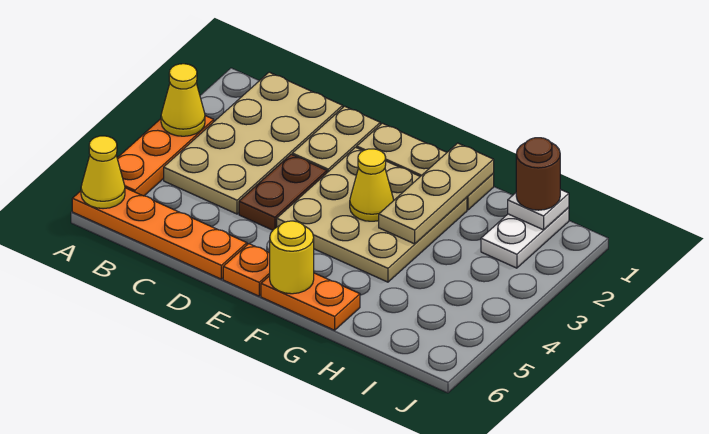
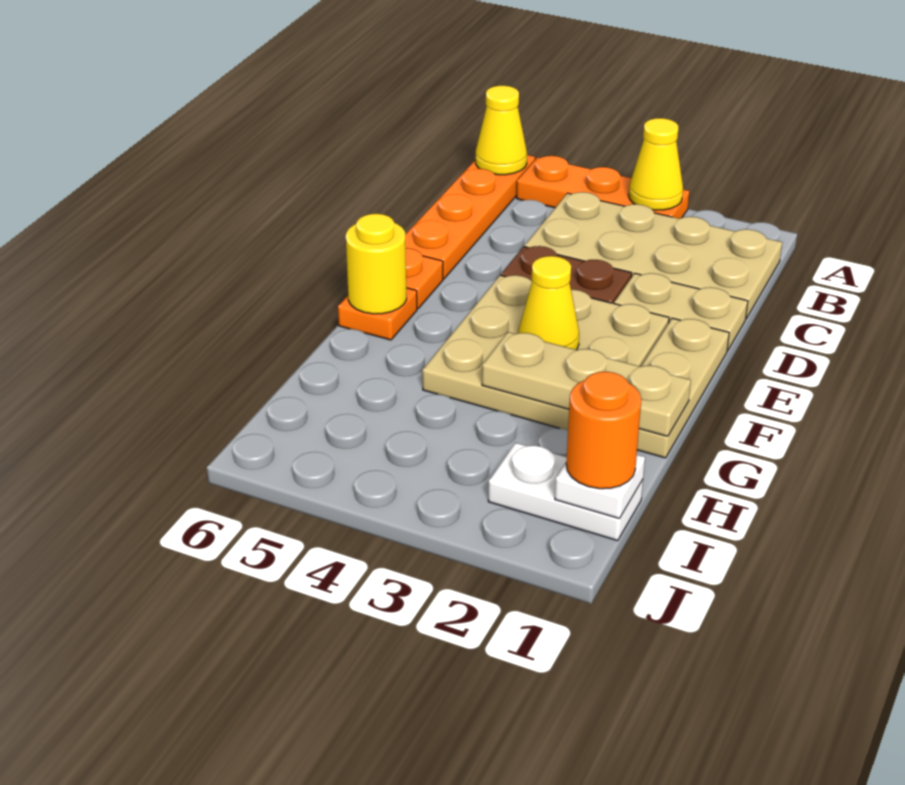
orange 1x2 plate [261,273,360,330] -> orange 1x1 plate [338,288,417,340]
brown 1x1 round brick [516,138,560,210] -> orange 1x1 round brick [566,372,641,489]

